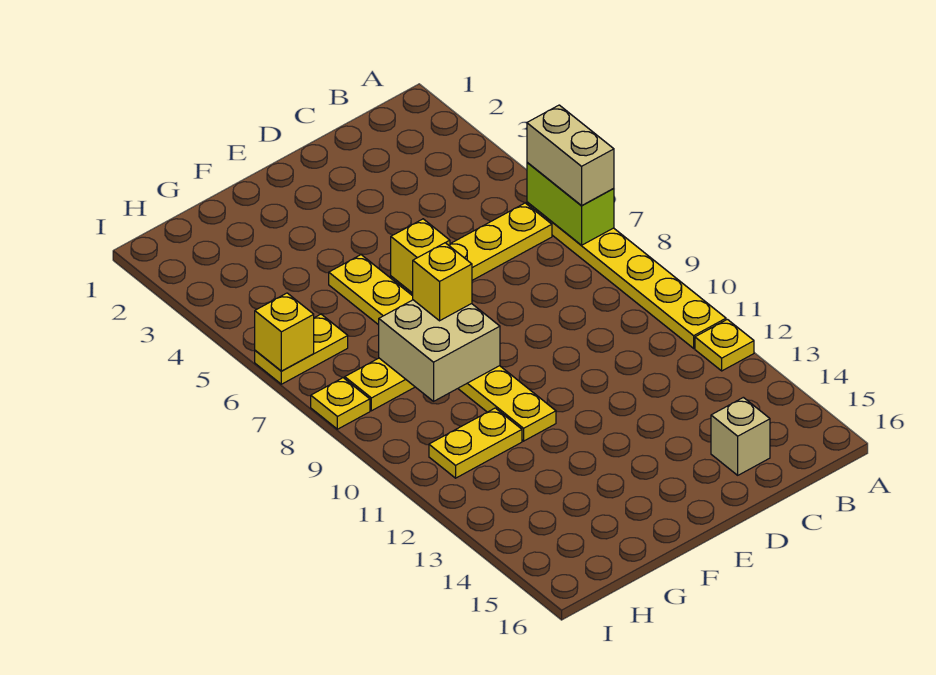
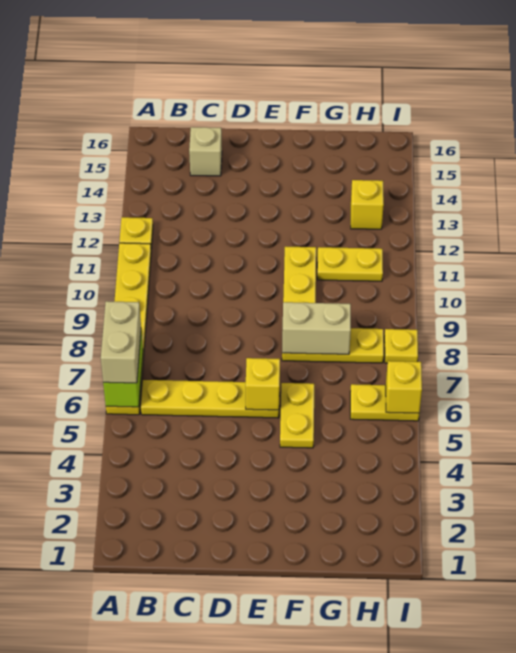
tan 2x2 brick [379,300,500,401] -> tan 1x2 brick [282,302,351,354]
yellow 1x1 brick [413,243,472,321] -> yellow 1x1 brick moved to [351,180,384,229]

